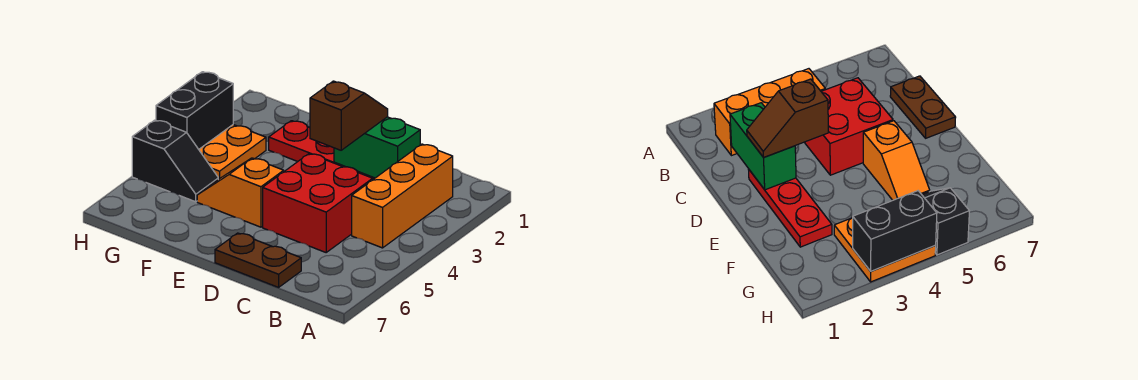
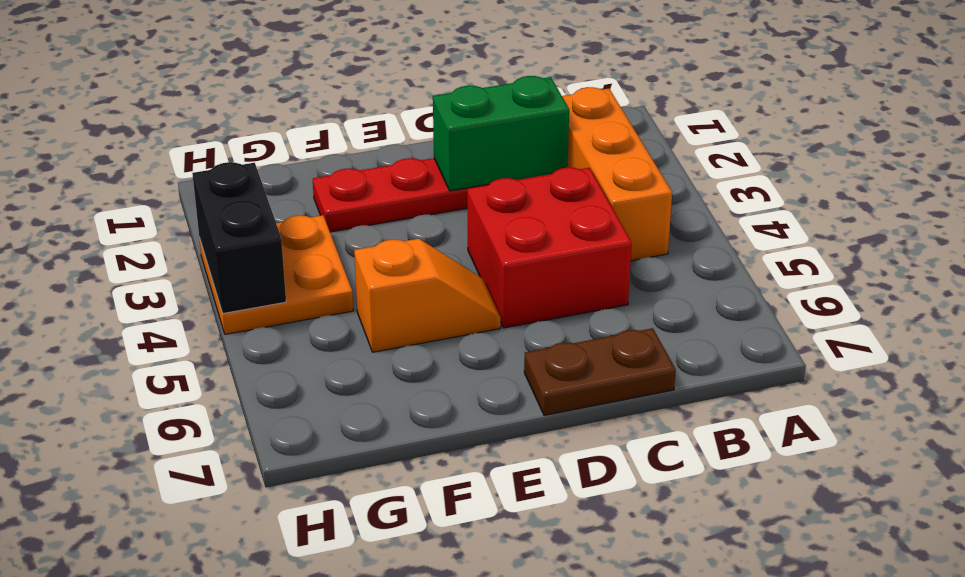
brown 1x2 slope [310,81,388,150] -> none
orange 1x2 slope [197,158,284,227] -> orange 1x2 slope turned to [354,239,501,352]
black 1x2 slope [132,120,218,202] -> none

